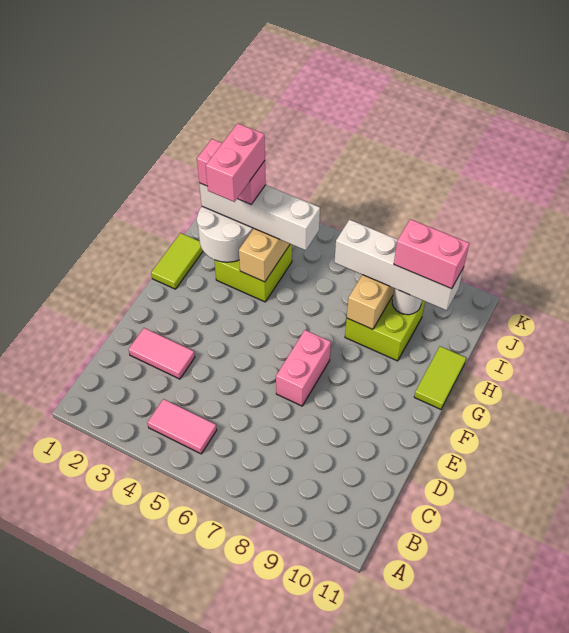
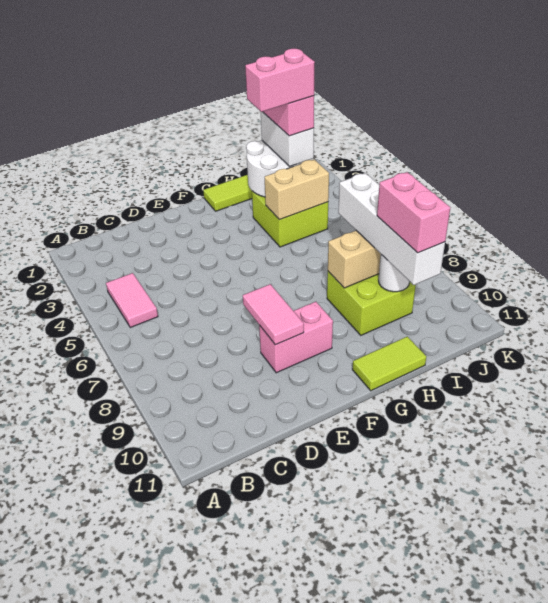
pink 1x2 tile [128,328,195,379] -> pink 1x2 tile moved to [243,284,304,345]
pink 1x2 brick [276,330,331,406] -> pink 1x2 brick moved to [259,302,333,373]
white 1x4 brick [199,183,320,250] -> white 1x2 brick [261,112,314,167]

